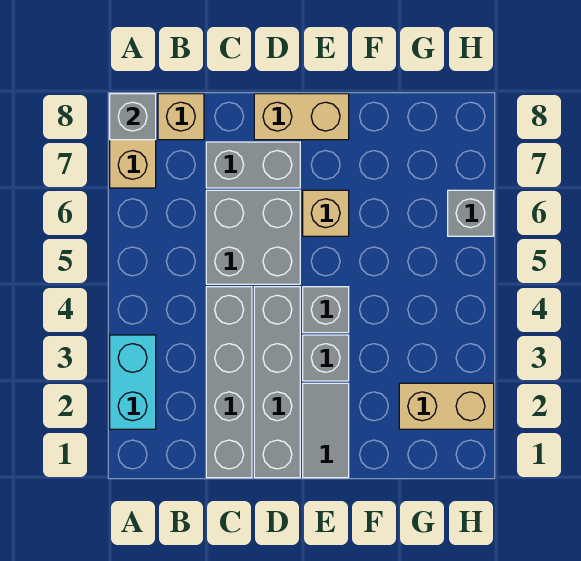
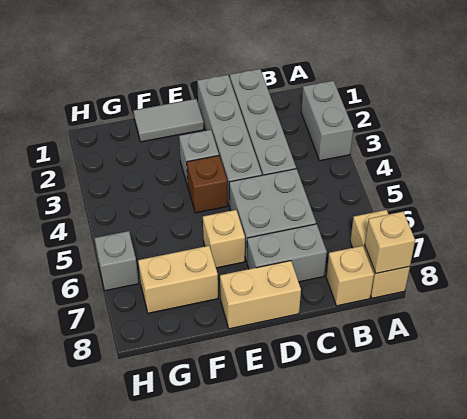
cyan 1x2 brick [110,335,156,429] -> grey 1x2 brick [301,81,353,161]
grey 1x1 brick [110,94,156,140] -> tan 1x1 brick [365,212,415,273]
grey 1x2 tile [303,383,349,478] -> grey 1x2 tile turned to [133,99,204,142]
grey 1x1 brick [303,287,349,333] -> brown 1x1 brick [187,156,228,213]
tan 1x2 brick [399,383,494,429] -> tan 1x2 brick moved to [138,246,218,313]

